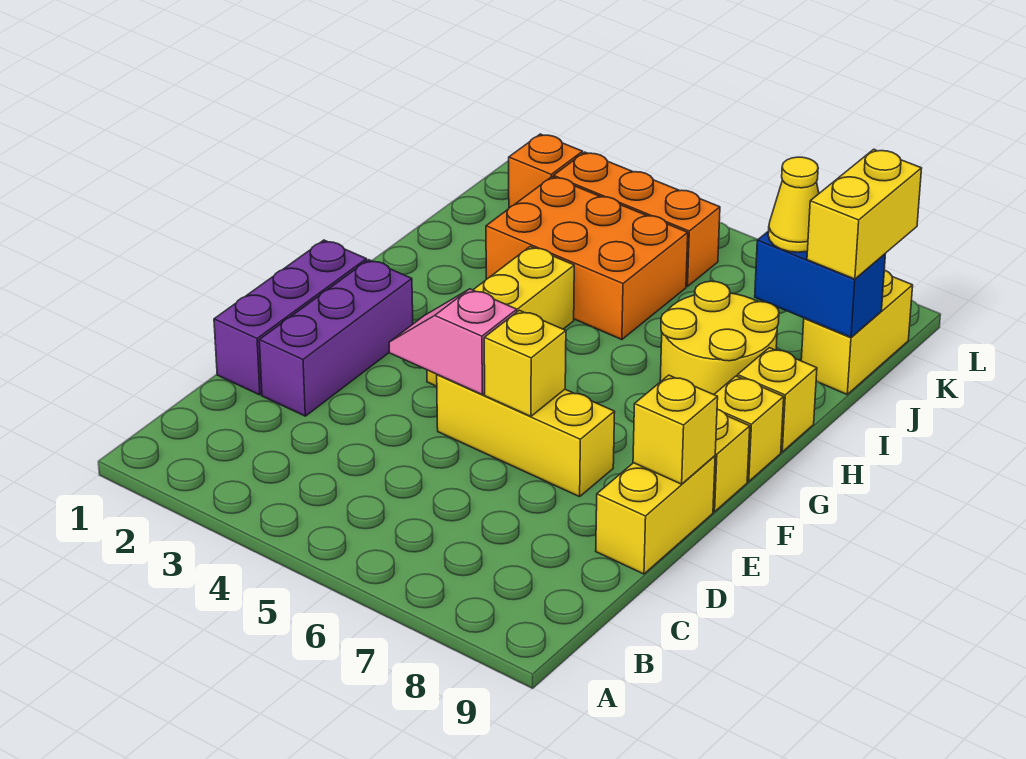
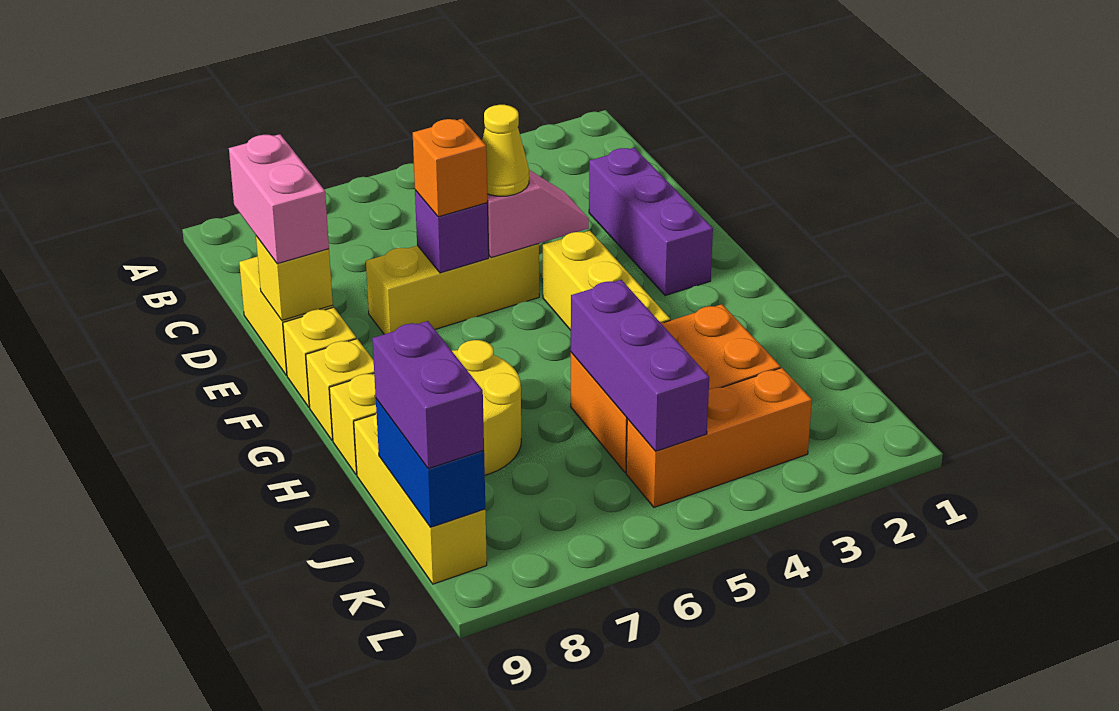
purple 1x3 brick [214,240,367,395] -> purple 1x3 brick moved to [571,280,709,451]
none -> pink 1x2 brick [229,134,329,264]
yellow 1x1 brick [484,310,566,416] -> purple 1x1 brick [415,190,489,273]
blue 1x2 brick [755,231,885,337] -> blue 1x2 brick turned to [376,399,485,527]
yellow 1x1 cone [768,157,819,252] -> yellow 1x1 cone moved to [482,105,529,196]
yellow 1x2 brick [801,270,913,394] -> yellow 1x3 brick [354,413,487,584]
yellow 1x2 brick [807,149,922,279] -> purple 1x2 brick [372,321,484,469]
orange 1x1 brick [509,134,583,208] -> orange 1x1 brick moved to [413,119,488,217]

